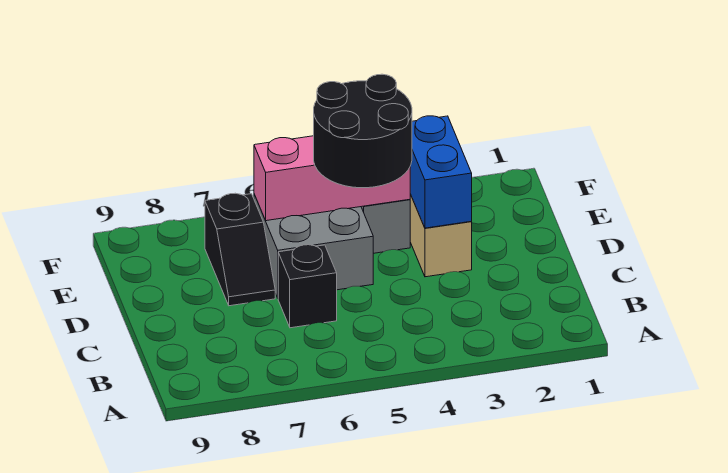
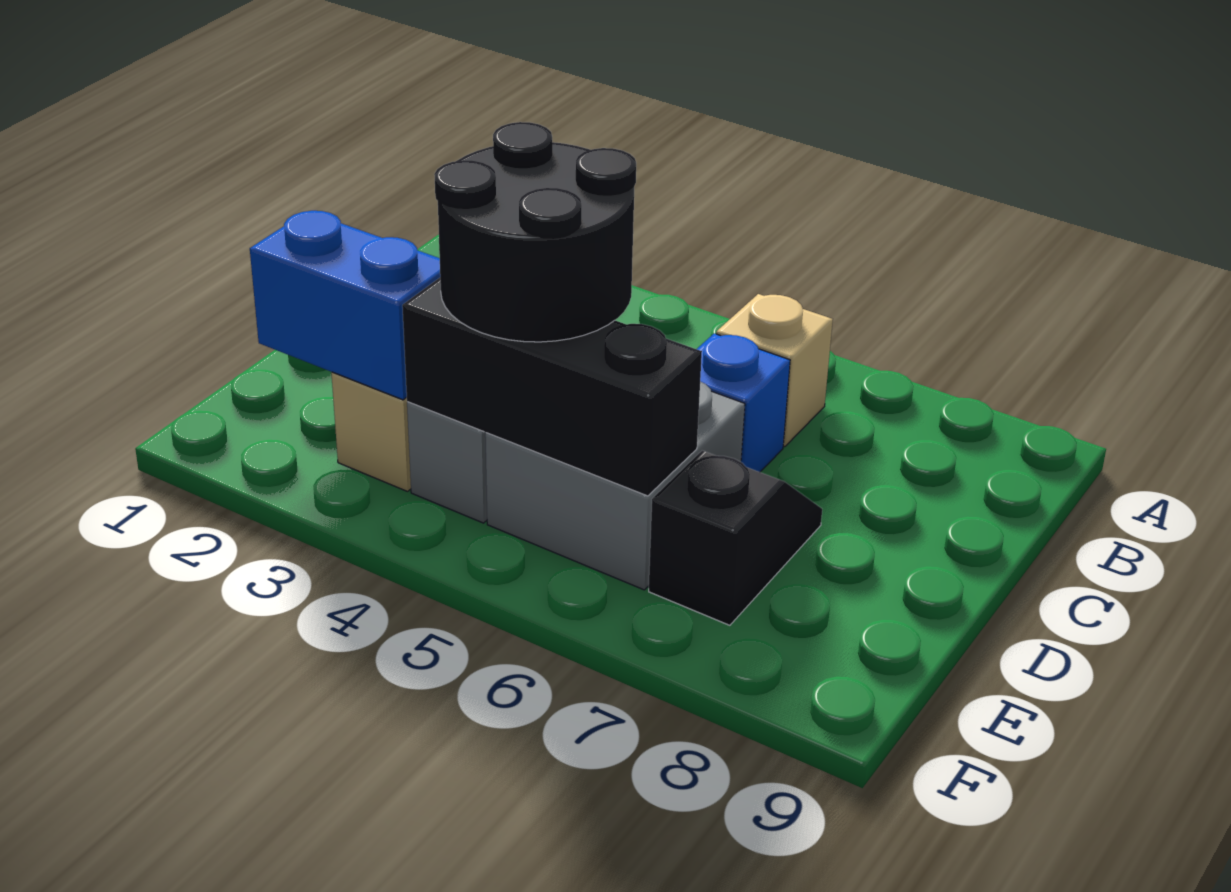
none -> tan 1x1 brick [716,294,833,447]
black 1x1 brick [278,245,337,328] -> blue 1x1 brick [697,333,790,472]
blue 1x2 brick [410,116,472,228] -> blue 1x2 brick turned to [250,211,440,400]
pink 1x3 brick [254,136,410,221] -> black 1x3 brick [402,278,702,496]

